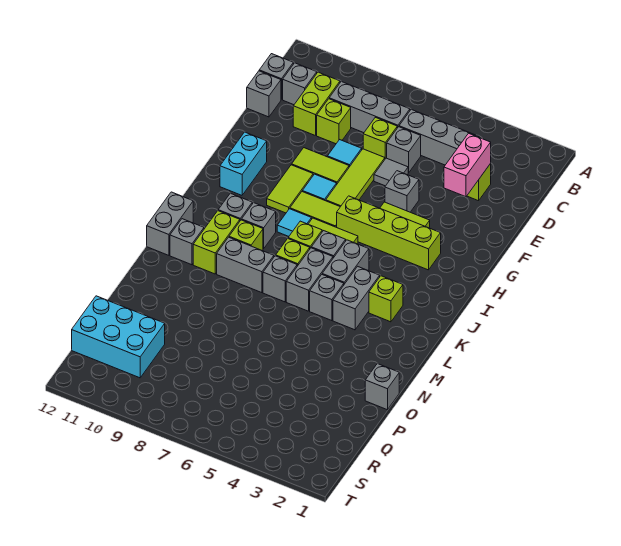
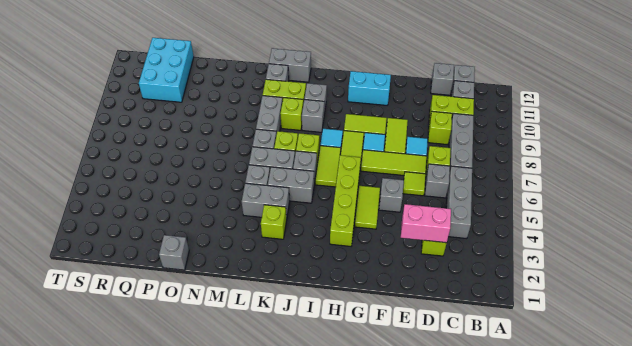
grey 1x1 tile [374,158,408,186] -> lime 1x1 tile [403,172,426,196]

